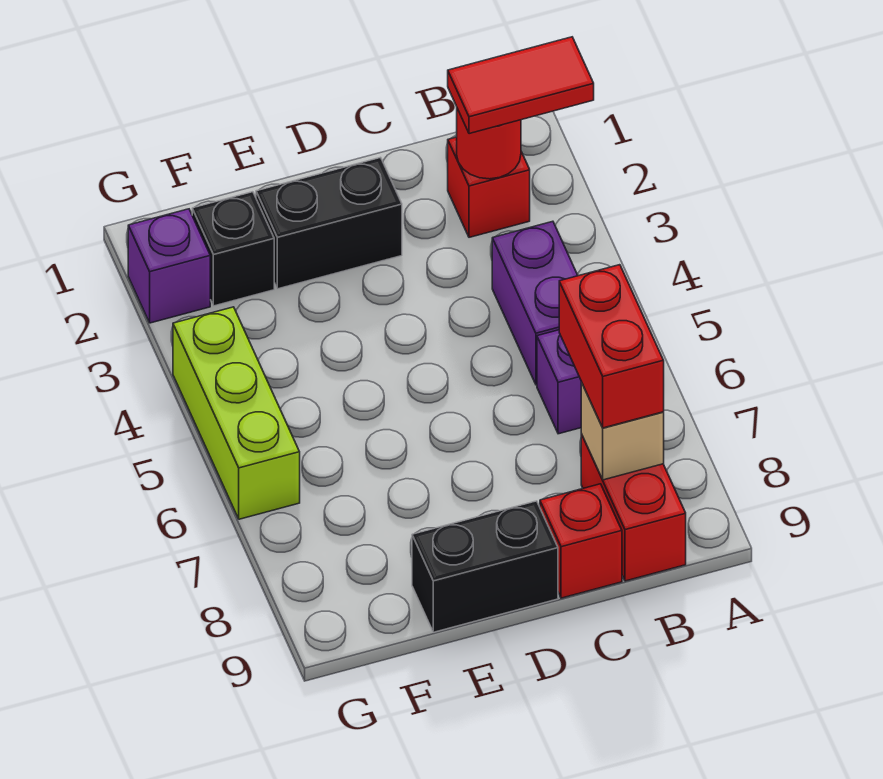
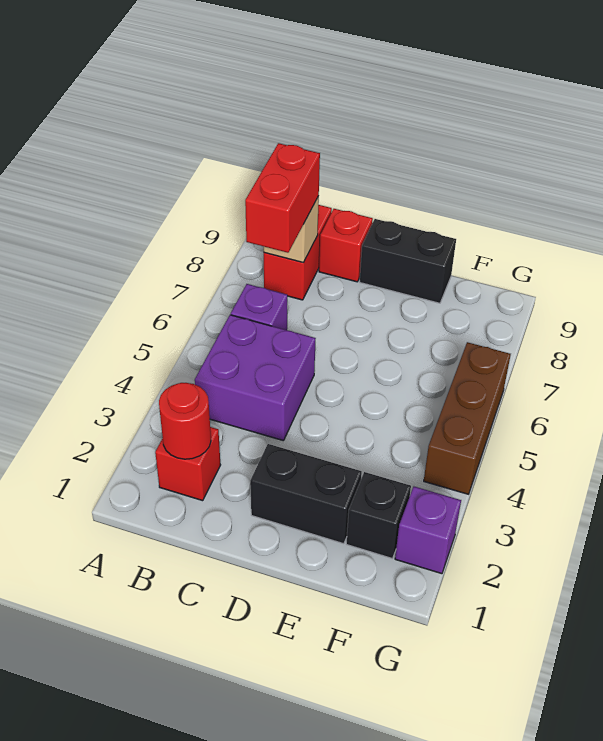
red 1x2 tile [448,37,594,134] -> none
purple 1x2 brick [492,221,578,385] -> purple 2x2 brick [195,315,316,441]
lime 1x3 brick [173,307,300,519] -> brown 1x3 brick [424,342,511,494]

